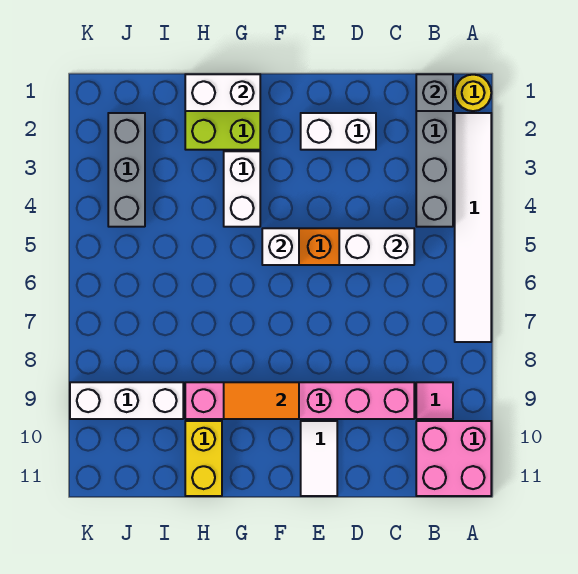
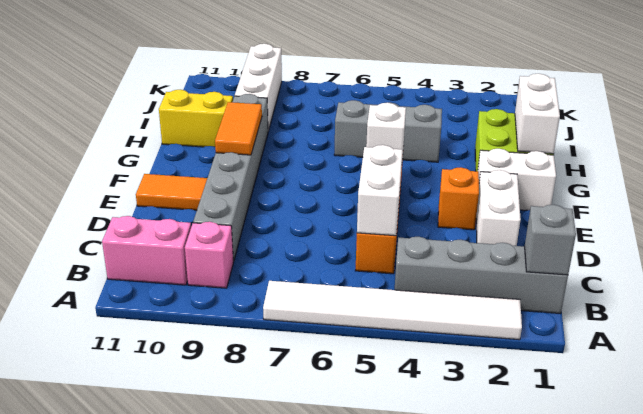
yellow 1x1 round brick [455,75,491,111] -> none
pink 2x2 brick [416,421,491,496] -> pink 1x2 brick [102,216,191,285]
pink 1x1 tile [416,382,453,419] -> pink 1x1 brick [185,222,233,288]
pink 1x6 brick [185,382,414,419] -> grey 1x6 brick [193,94,268,262]
none -> orange 1x1 brick [438,167,479,230]
white 1x2 tile [301,421,337,496] -> orange 1x2 tile [136,174,207,210]
white 1x2 brick [224,151,260,227] -> white 1x2 brick moved to [478,149,556,210]
grey 1x3 brick [108,113,145,227] -> grey 1x3 brick moved to [334,100,442,162]

